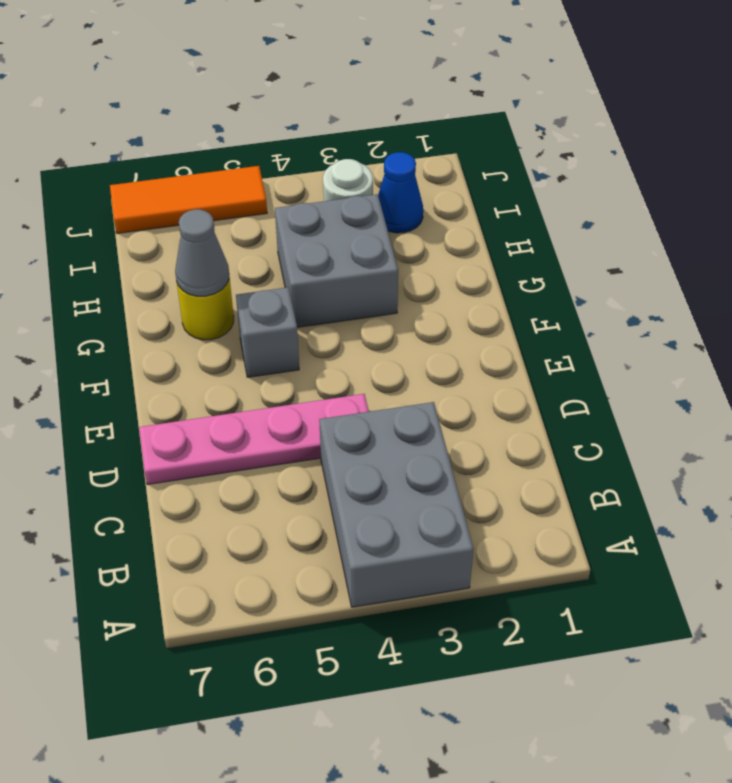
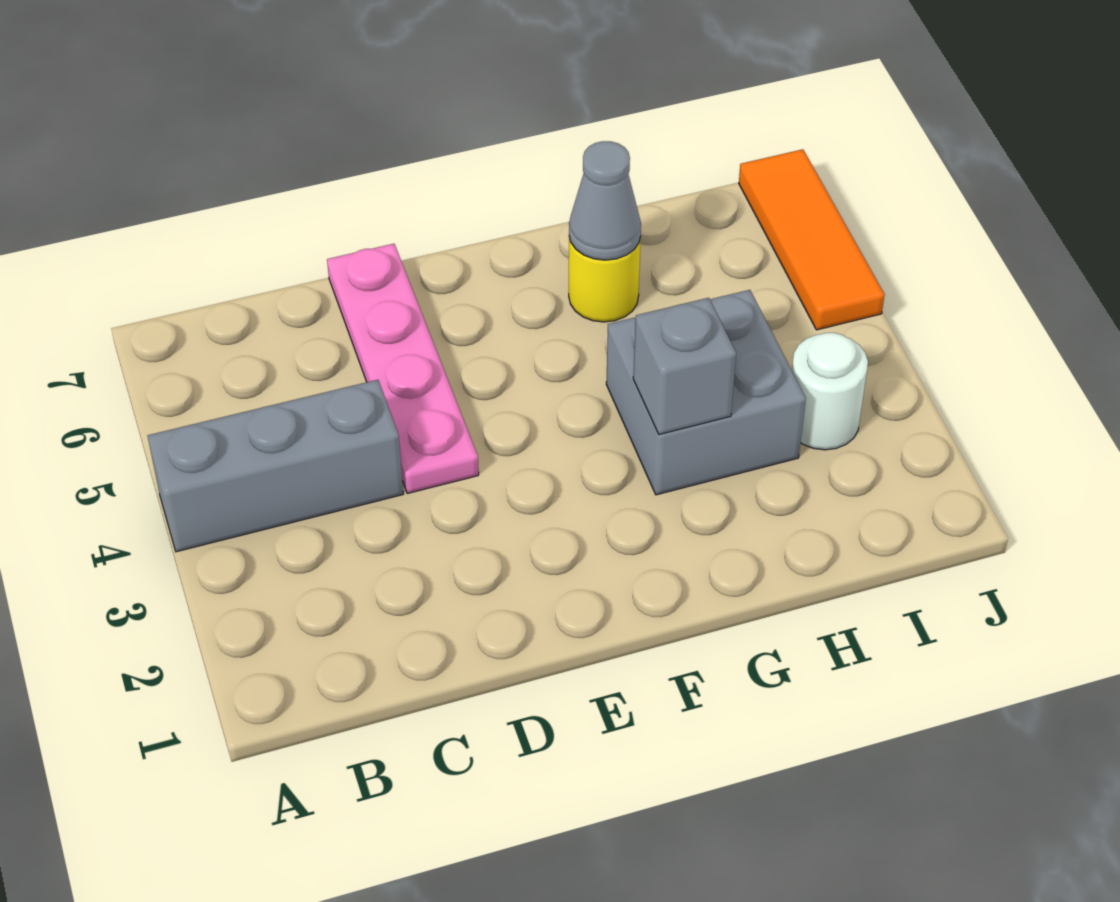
grey 2x3 brick [319,402,474,607] -> grey 1x3 brick [148,380,403,552]
grey 1x1 brick [236,287,299,377] -> grey 1x1 brick moved to [633,298,736,434]
blue 1x1 cone [378,152,423,233] -> none

